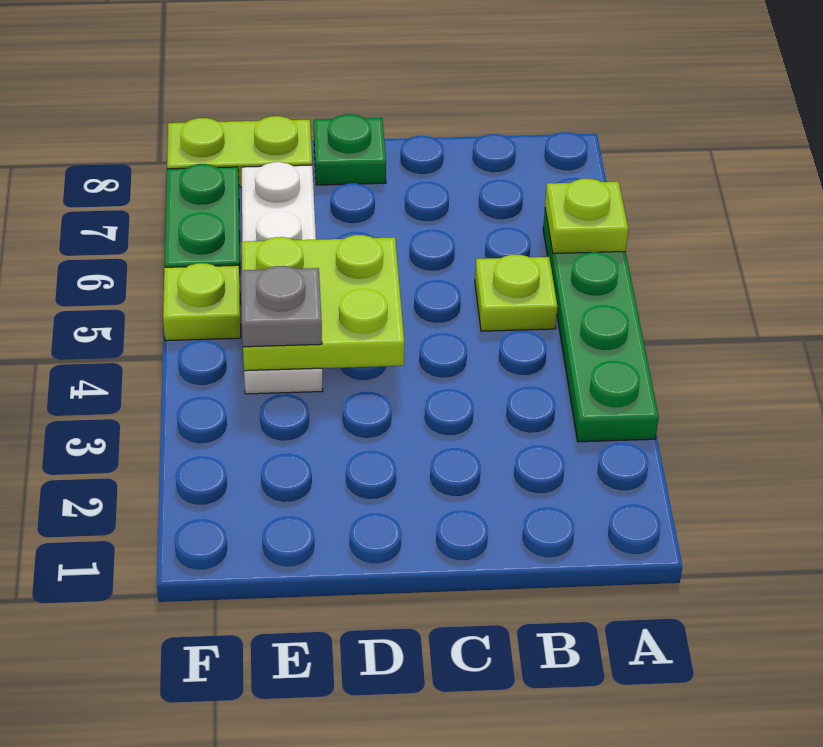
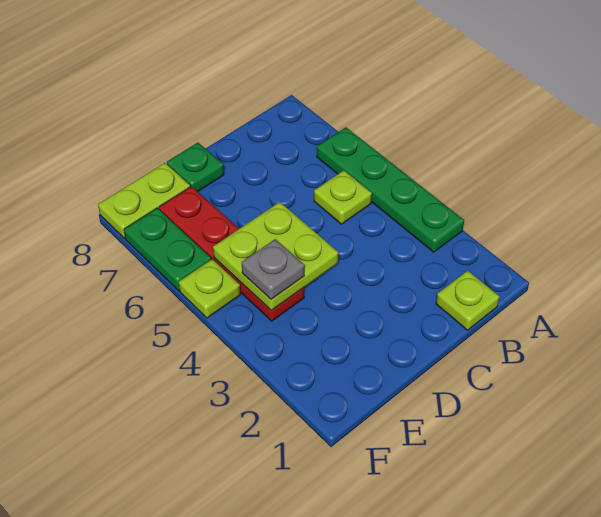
lime 1x1 plate [545,179,628,253] -> lime 1x1 plate moved to [436,271,500,330]
white 1x4 plate [242,162,323,394] -> red 1x4 plate [159,186,304,321]

